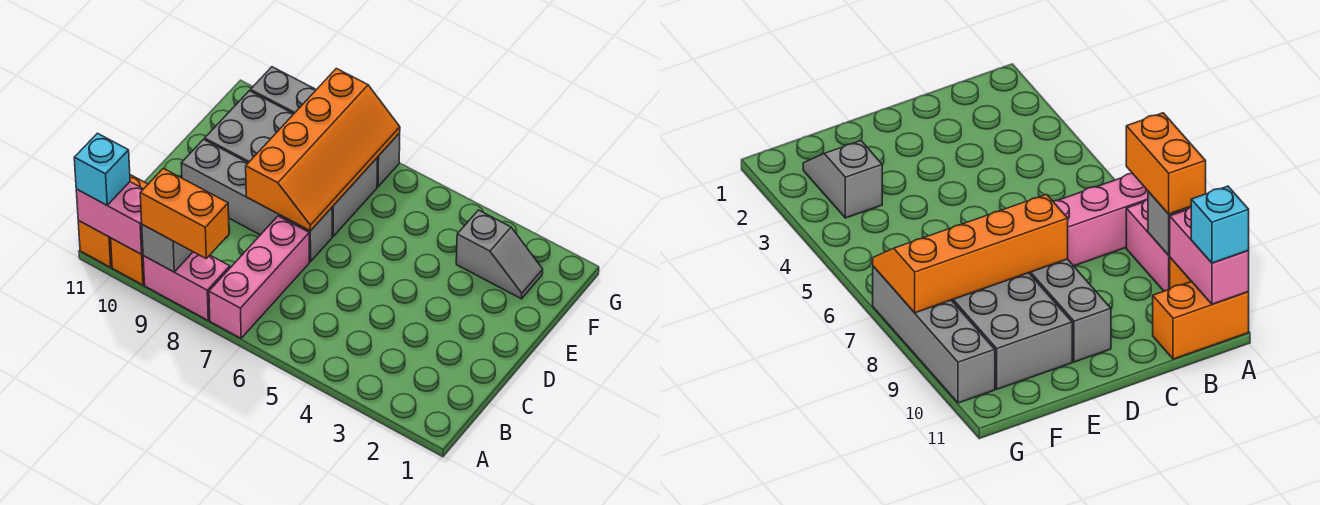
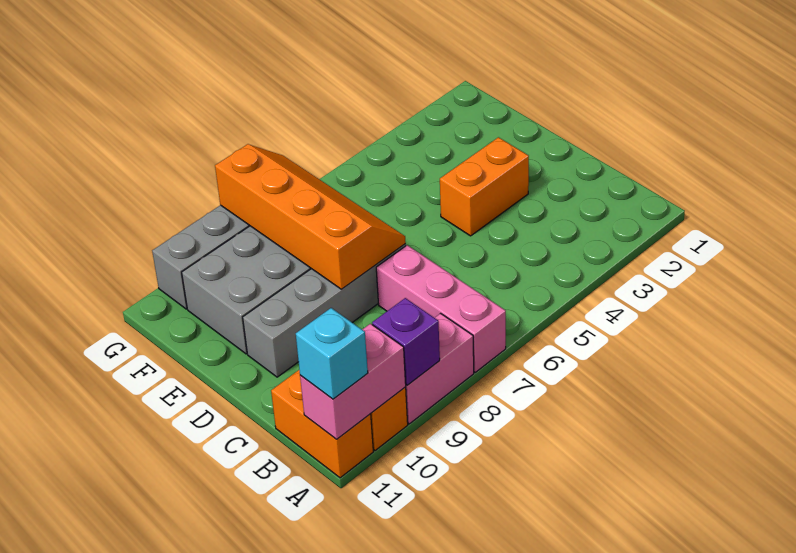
orange 1x2 brick [140,168,229,258] -> orange 1x2 brick moved to [440,137,529,236]
grey 1x1 brick [142,225,193,272] -> purple 1x1 brick [372,298,440,385]
grey 1x2 slope [456,210,543,299] -> none

